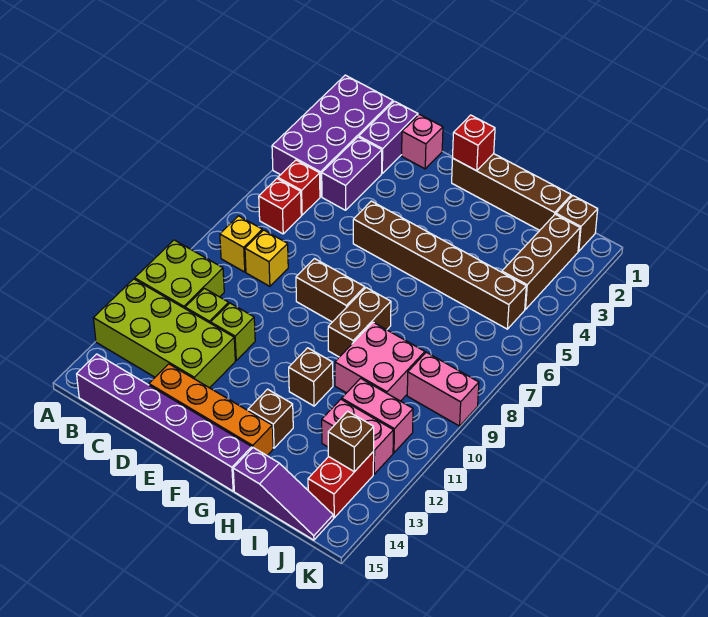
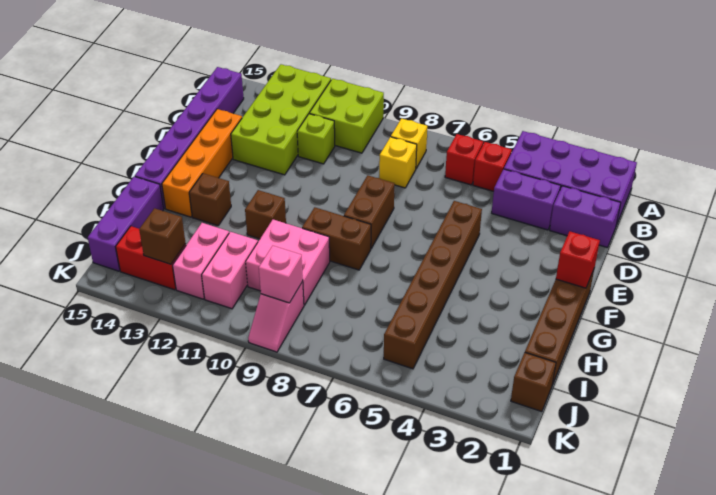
pink 1x1 brick [402,114,443,169] -> pink 1x1 brick moved to [259,246,303,303]
lime 1x1 brick [211,303,255,360] -> none
purple 1x3 slope [233,448,333,540] -> purple 1x3 brick [88,176,164,271]
brown 1x3 brick [502,214,580,309] -> none
pink 1x2 brick [407,352,479,426] -> pink 1x2 slope [248,282,304,352]

